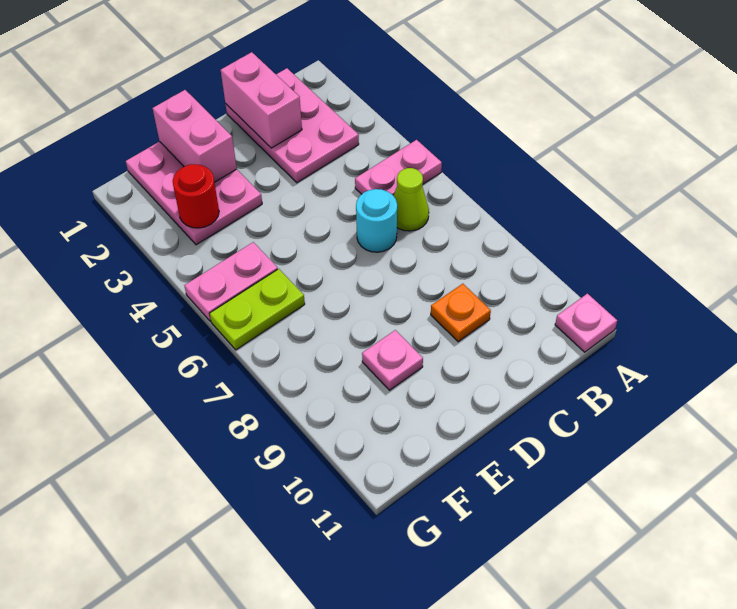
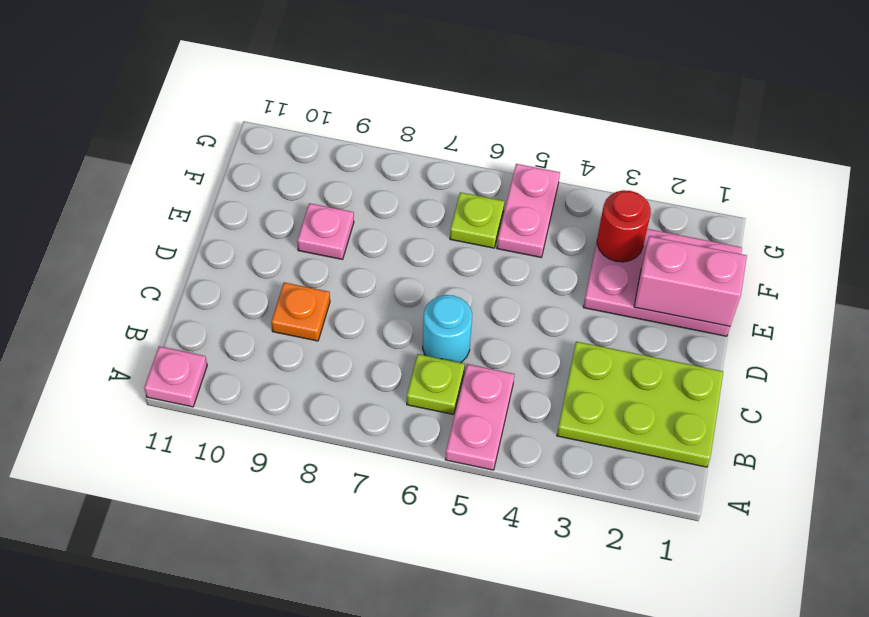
pink 2x3 plate [226,68,359,183] -> lime 2x3 plate [557,342,723,467]
lime 1x1 cone [394,168,429,231] -> lime 1x1 plate [407,354,465,415]
pink 1x2 brick [221,52,302,148] -> none
lime 1x2 plate [210,269,305,350] -> lime 1x1 plate [450,192,504,248]

